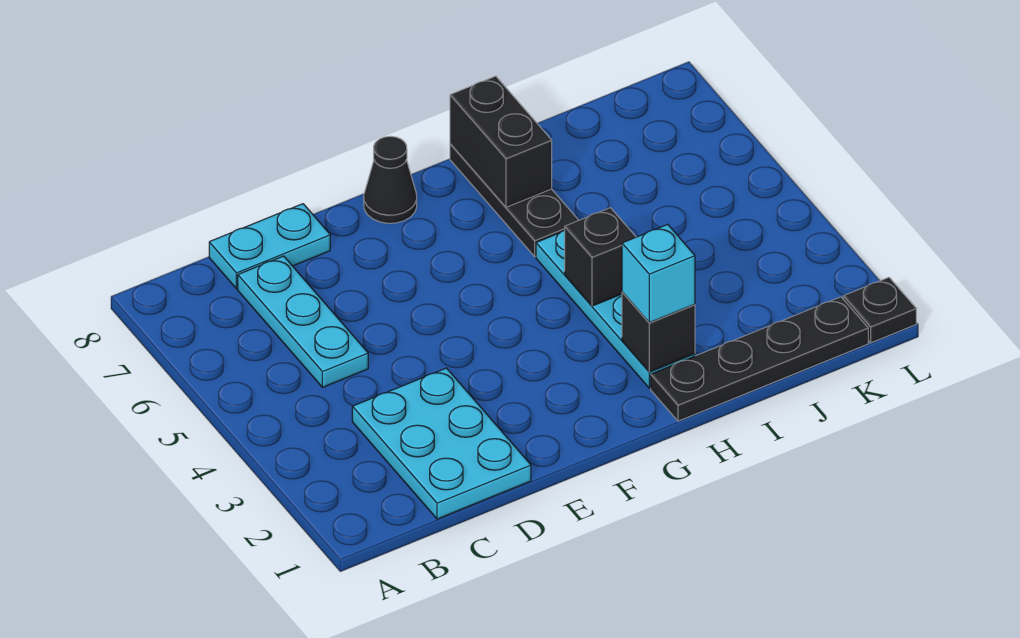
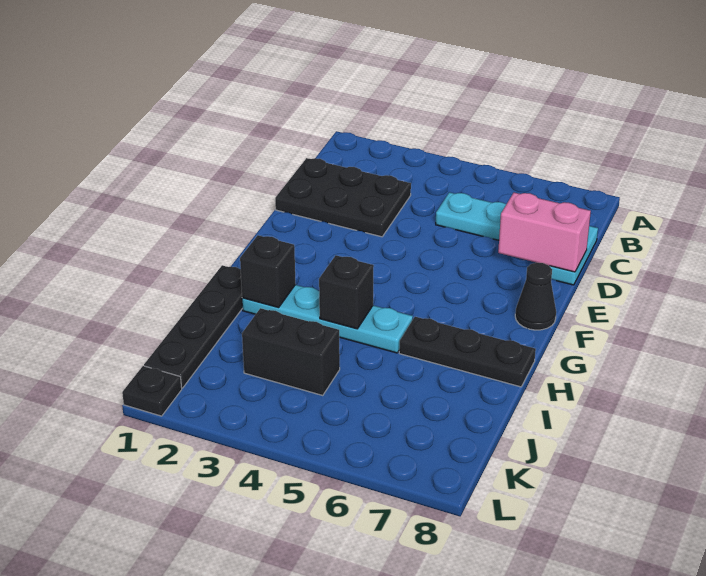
cyan 2x3 plate [352,368,531,519] -> black 2x3 plate [275,158,411,237]
none -> pink 1x2 brick [498,193,591,272]
cyan 1x1 brick [622,224,695,323] -> none
black 1x2 brick [450,76,552,207] -> black 1x2 brick moved to [242,308,340,395]

